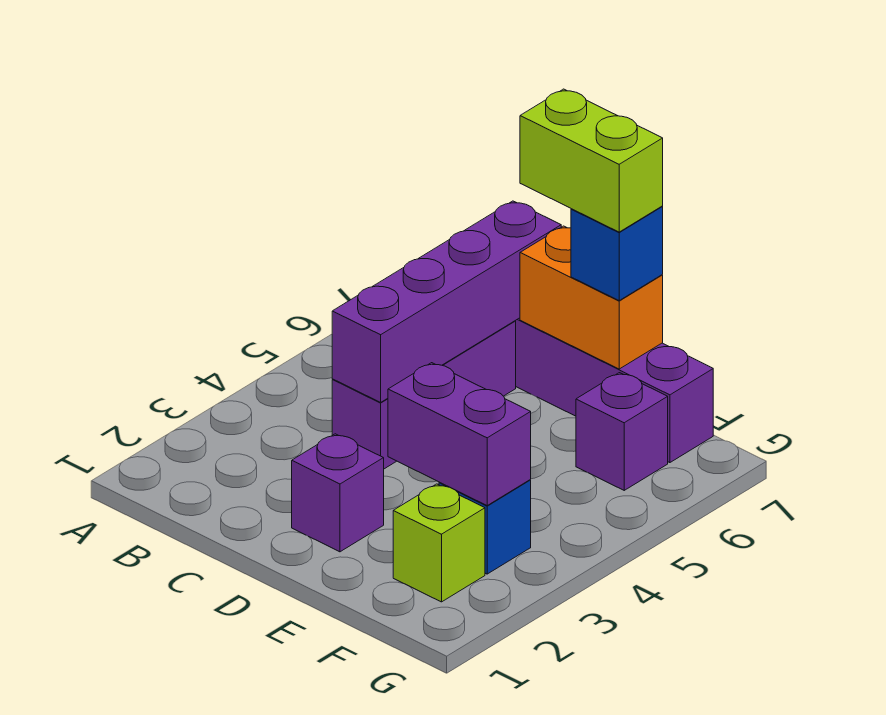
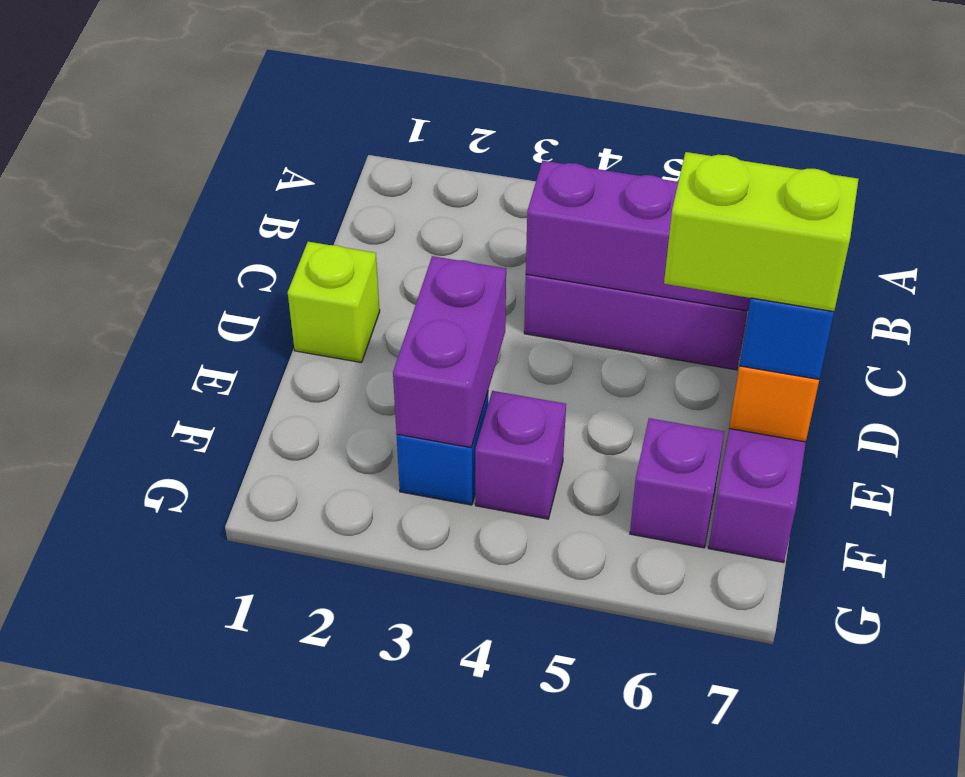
purple 1x1 brick [292,434,384,552] -> purple 1x1 brick moved to [475,391,566,519]
lime 1x2 brick [520,89,663,232] -> lime 1x2 brick turned to [664,152,858,312]
lime 1x1 brick [393,484,485,602] -> lime 1x1 brick moved to [288,242,380,363]

